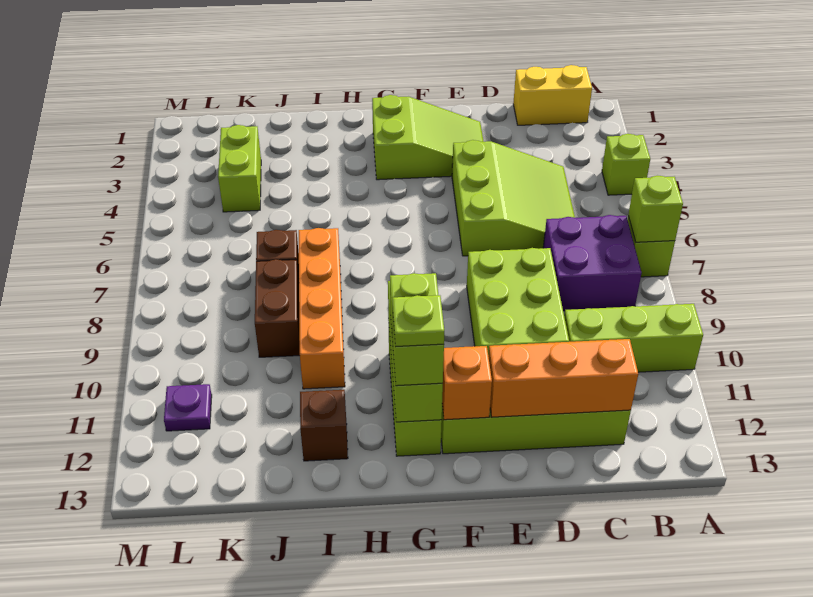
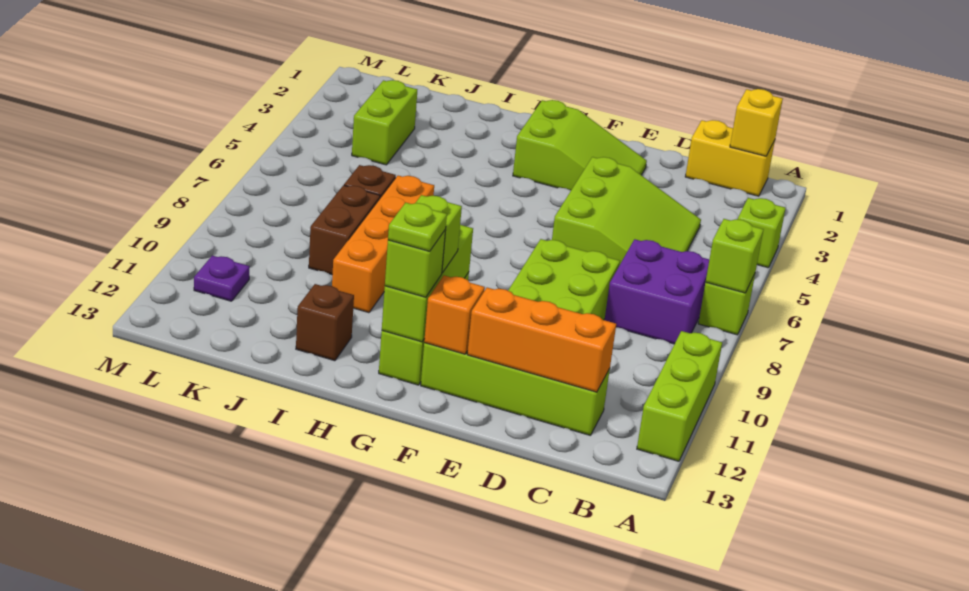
lime 1x3 brick [564,304,703,372] -> lime 1x3 brick turned to [637,331,722,461]
none -> yellow 1x1 brick [730,89,783,156]

